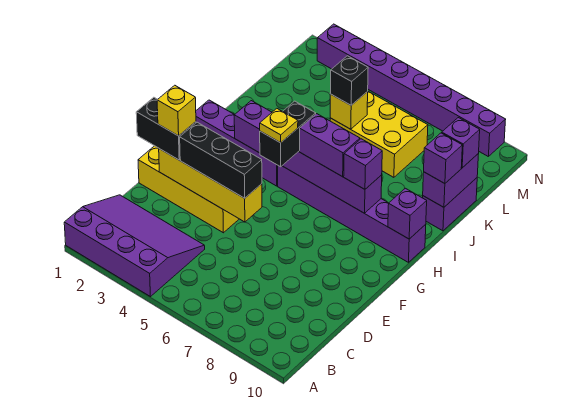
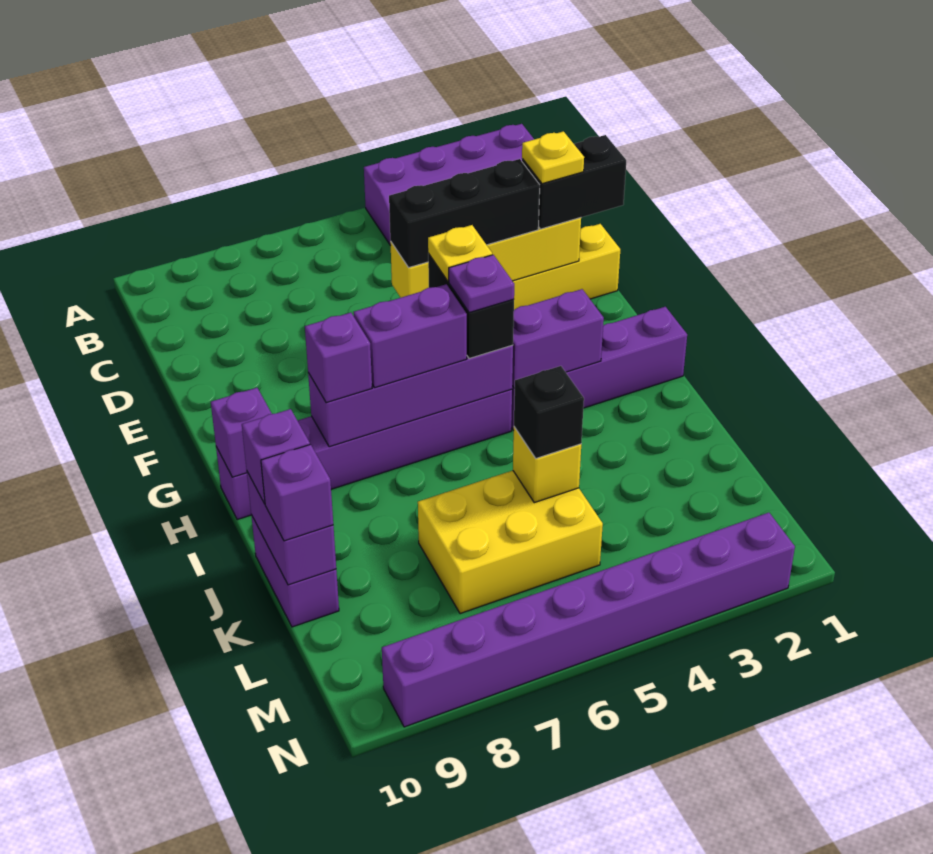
yellow 1x1 brick [157,85,196,136] -> yellow 1x1 plate [522,131,584,184]
none -> purple 1x1 plate [449,255,514,313]

